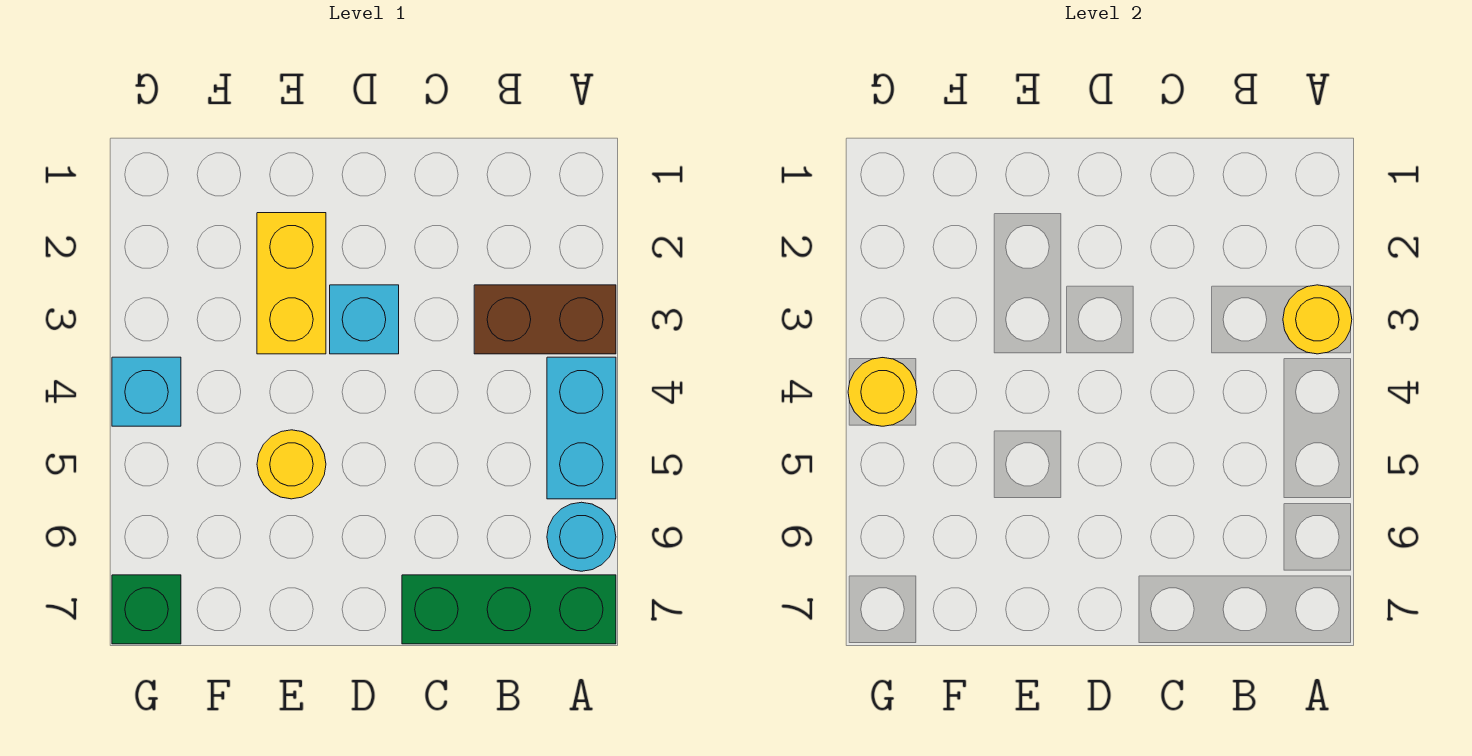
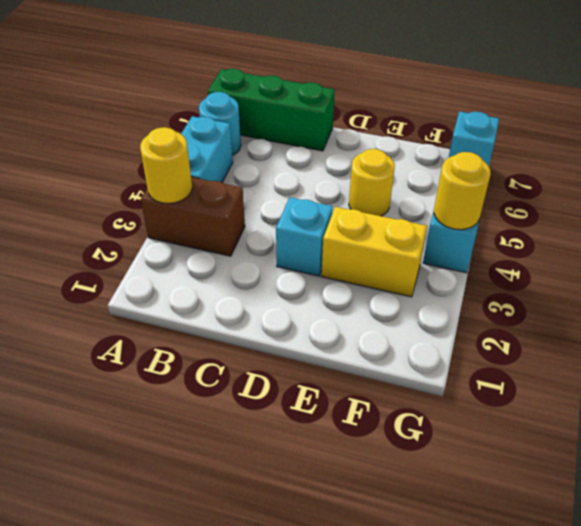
yellow 1x2 brick [257,213,326,354] -> yellow 1x2 brick turned to [322,207,427,297]
green 1x1 brick [112,575,181,644] -> cyan 1x1 brick [449,111,499,166]

